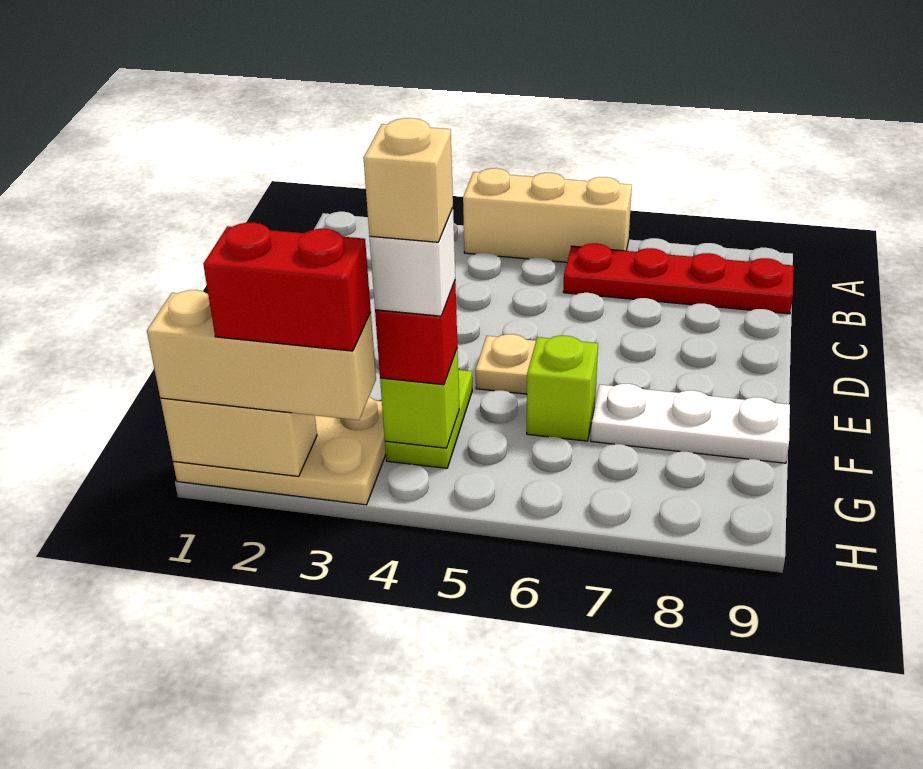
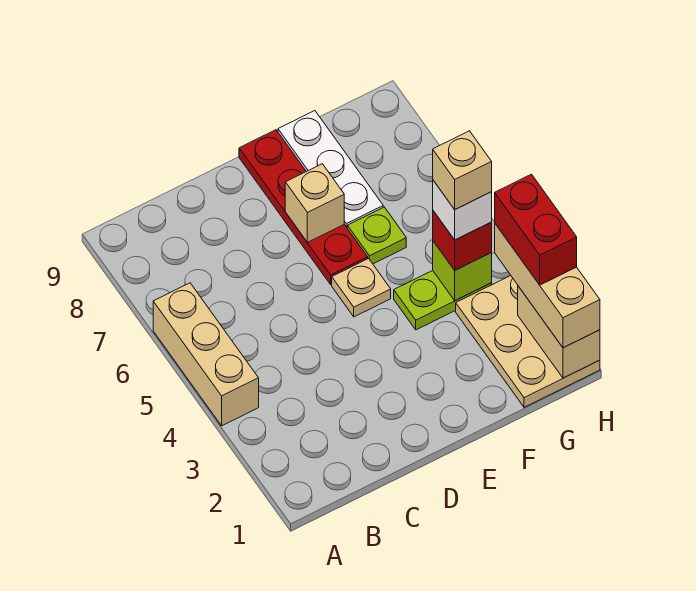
red 1x4 plate [563,243,794,314] -> red 1x4 plate moved to [239,130,368,284]
none -> tan 1x1 brick [285,164,344,242]
lime 1x1 brick [527,336,598,441] -> lime 1x1 plate [347,207,406,264]

